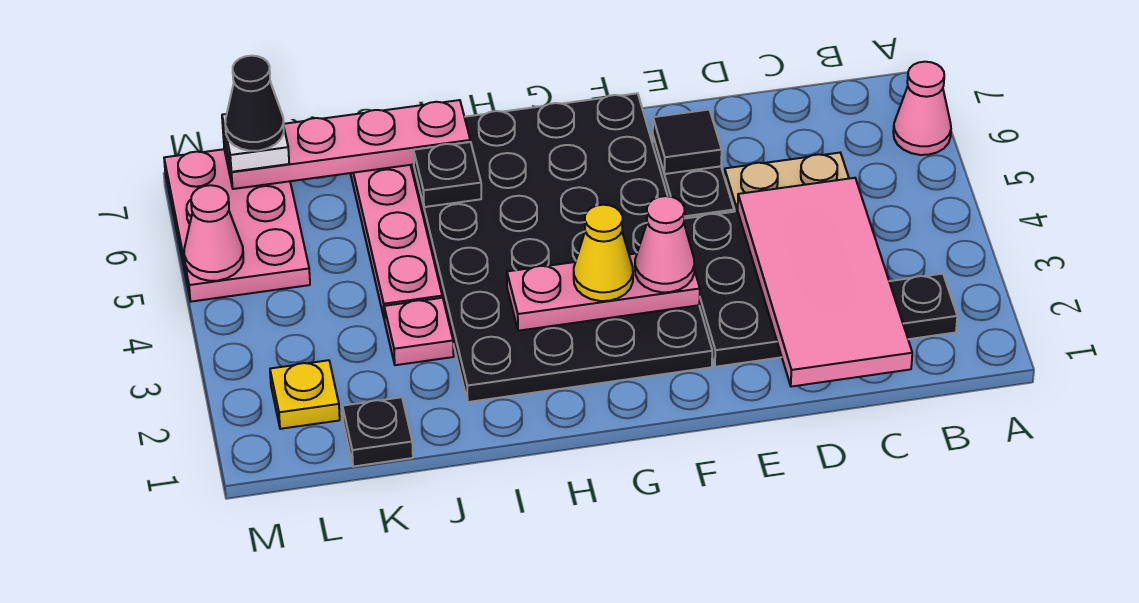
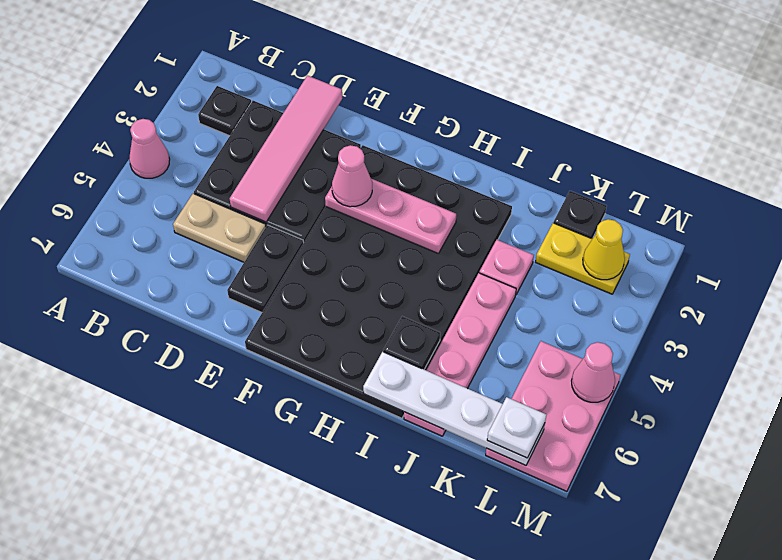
pink 1x1 cone [893,62,951,155] -> pink 1x1 cone moved to [129,119,170,178]
pink 2x4 tile [738,178,912,387] -> pink 1x4 tile [230,76,342,222]
black 1x1 tile [653,110,722,174] -> none
yellow 1x1 cone [574,205,633,301] -> yellow 1x1 cone moved to [583,219,625,280]
pink 1x4 plate [223,100,470,189] -> white 1x4 plate [363,352,545,465]
yellow 1x1 plate [270,360,340,429] -> yellow 1x2 plate [536,223,630,294]
black 1x1 cone [225,56,284,151] -> none

